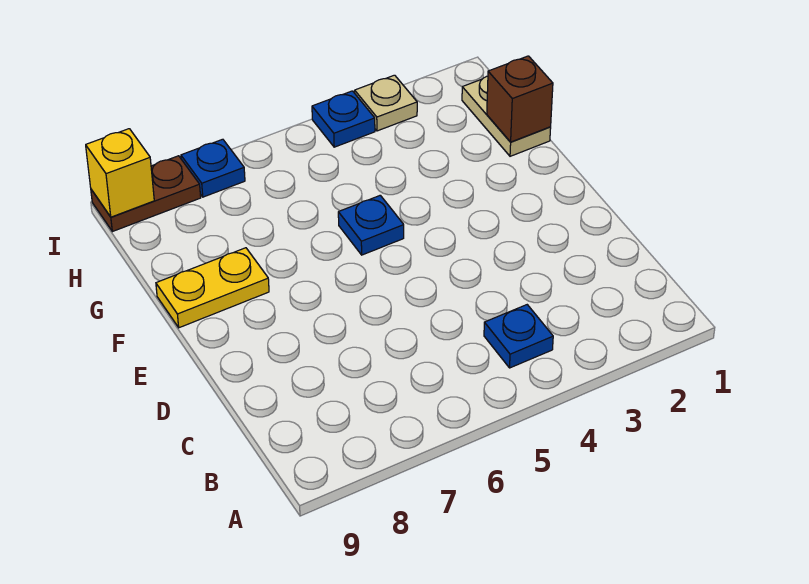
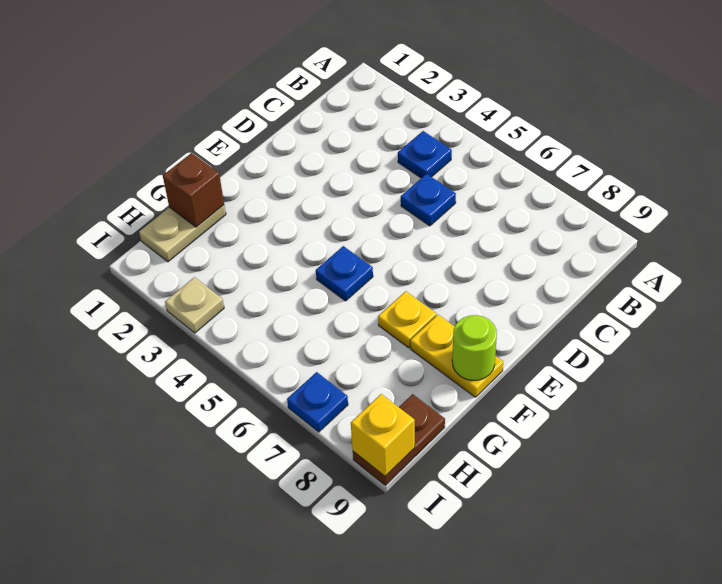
none -> yellow 1x1 plate [378,291,436,348]
none -> lime 1x1 round brick [452,315,497,380]
blue 1x1 plate [312,91,375,147] -> blue 1x1 plate moved to [401,174,456,226]
brown 1x2 plate [91,156,201,232] -> brown 1x2 plate turned to [353,394,445,485]

